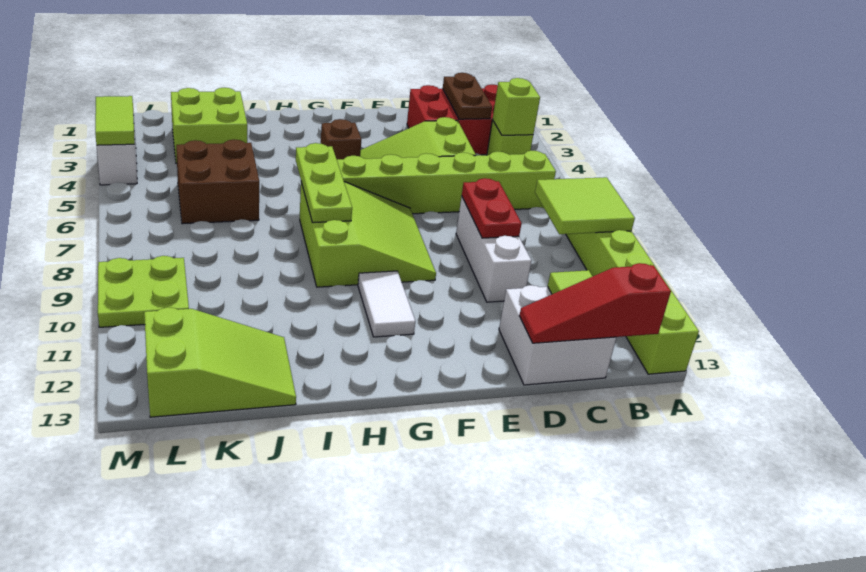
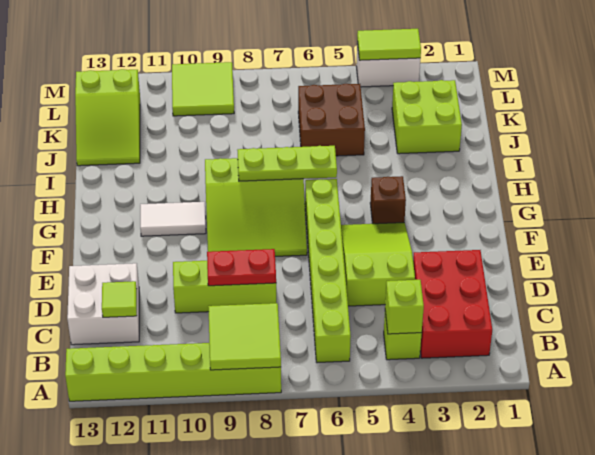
red 1x3 slope [519,263,671,343] -> none
brown 1x2 plate [443,73,492,119] -> none
white 1x3 brick [456,196,531,302] -> lime 1x3 brick [173,261,276,313]
lime 2x2 plate [98,256,189,327] -> lime 2x2 tile [172,62,234,116]

